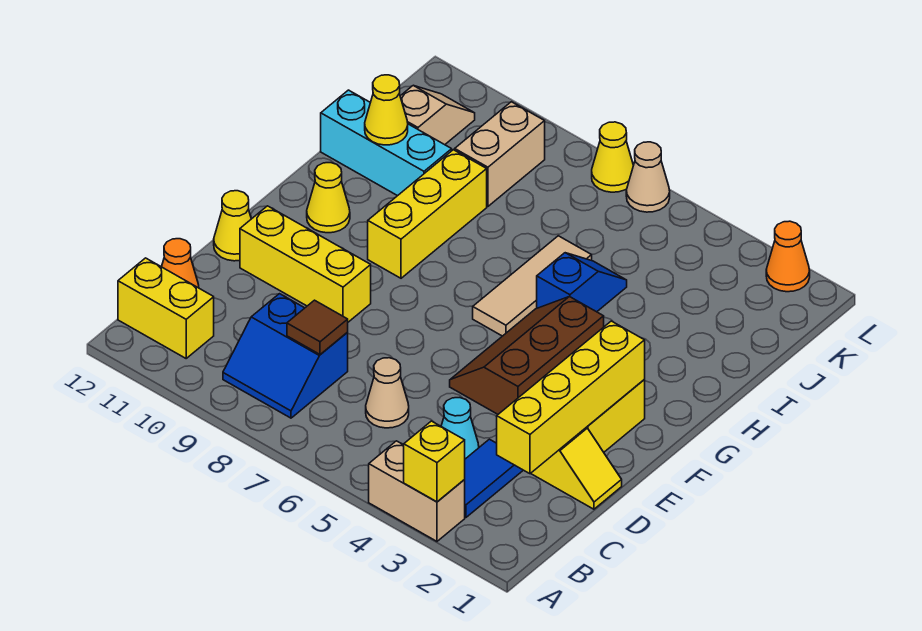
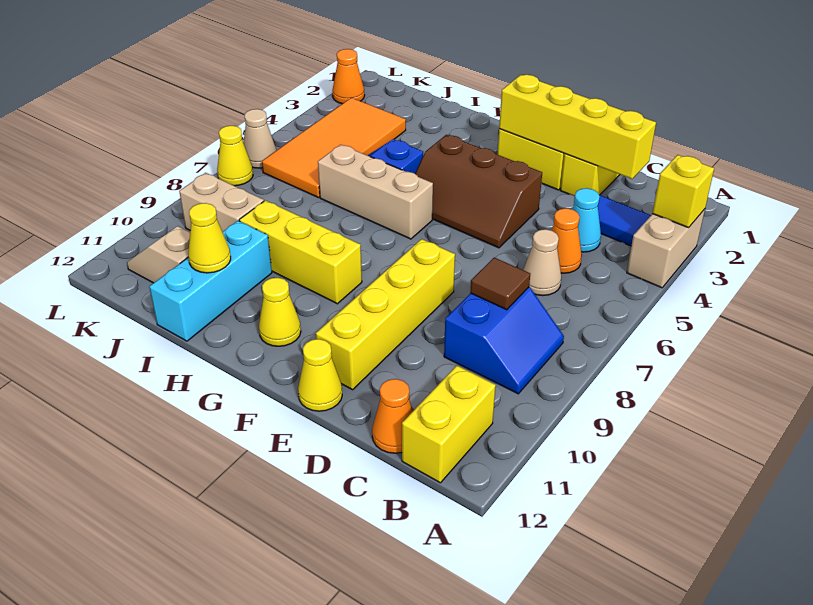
none -> orange 1x1 cone [551,208,582,273]
yellow 1x3 brick [240,206,371,322] -> yellow 1x4 brick [316,239,455,390]
tan 1x3 tile [473,236,592,336] -> tan 1x3 brick [318,144,433,239]
none -> orange 2x4 tile [262,98,406,198]

